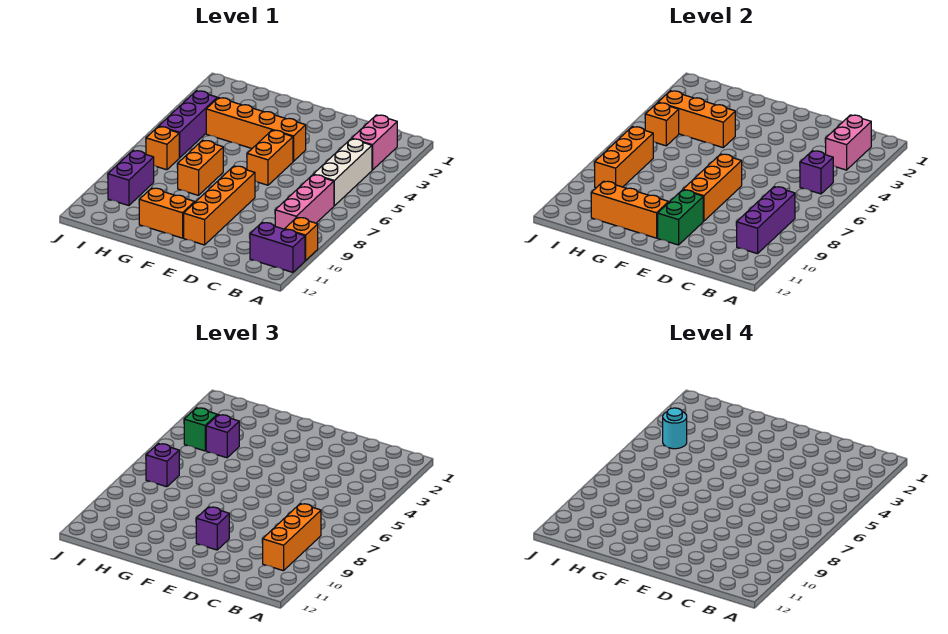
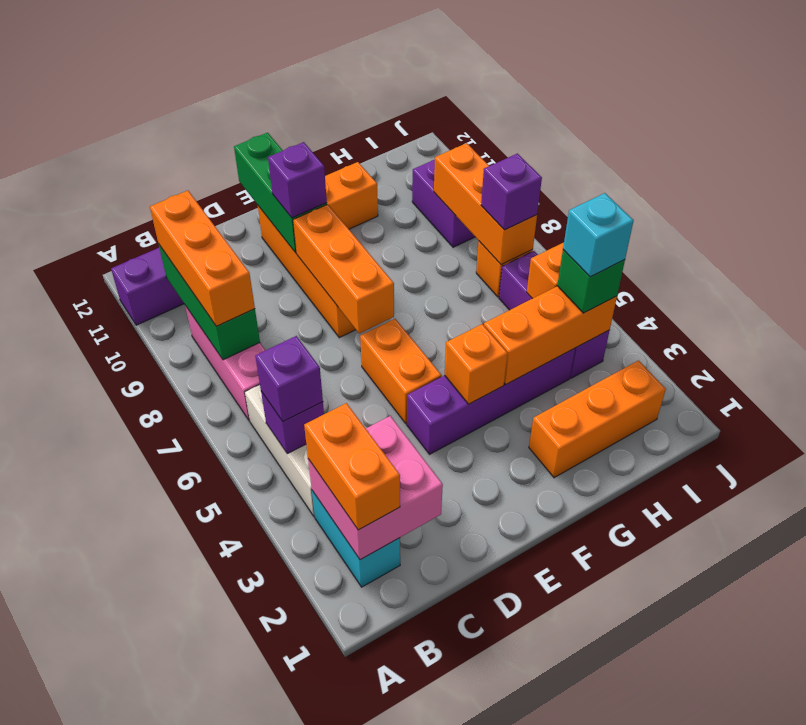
orange 1x1 brick [285,218,318,260] -> orange 1x1 brick moved to [445,324,507,404]
pink 1x2 brick [352,115,397,170] -> cyan 1x2 brick [312,491,400,587]
pink 1x2 brick [826,115,871,170] -> pink 2x2 brick [308,416,443,560]
purple 1x3 brick [737,187,795,254] -> green 1x3 brick [159,245,260,360]
orange 1x4 brick [206,98,306,161] -> purple 1x4 brick [407,348,575,454]
green 1x2 brick [658,190,703,245] -> green 1x3 brick [234,133,327,253]
orange 1x3 brick [591,181,669,238] -> orange 1x3 brick moved to [529,361,666,478]
orange 1x2 brick [178,140,223,195] -> orange 1x2 brick moved to [304,403,400,530]
purple 1x1 brick [206,415,239,458] -> purple 1x1 brick moved to [255,336,323,422]
cyan 1x1 round brick [663,408,687,449] -> cyan 1x1 brick [563,193,634,277]

